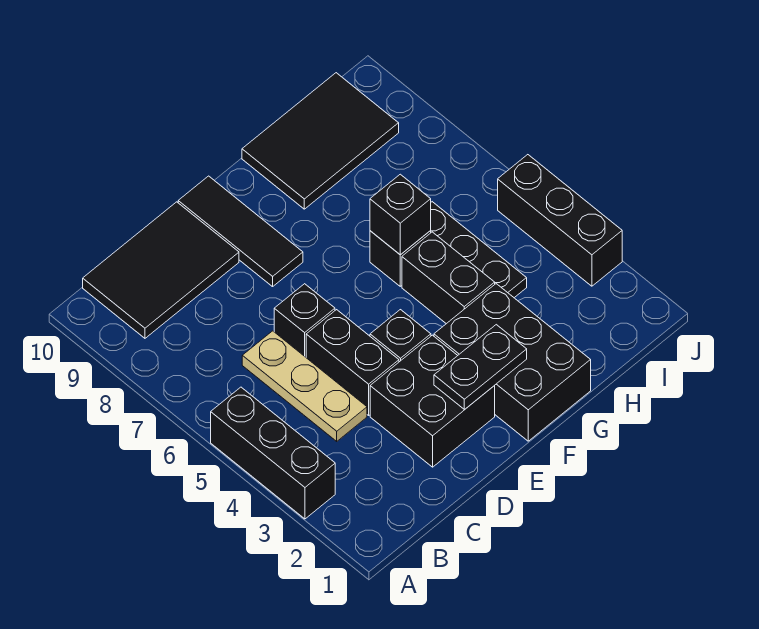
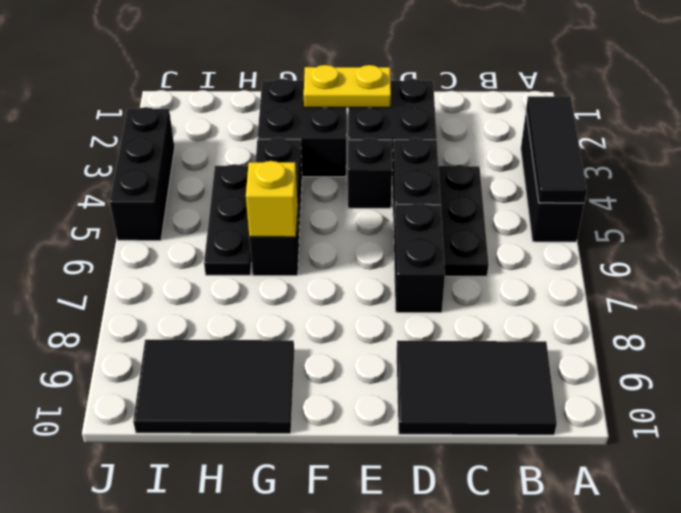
tan 1x3 plate [242,331,367,441] -> black 1x3 plate [438,165,489,276]
black 1x1 brick [274,284,335,357] -> black 1x2 brick [394,203,445,313]
black 1x2 plate [434,325,527,409] -> yellow 1x2 plate [304,65,391,108]
black 1x3 tile [178,176,303,287] -> black 1x3 tile moved to [526,96,587,203]
black 2x3 brick [434,284,591,441] -> black 2x2 brick [257,79,347,177]
black 1x1 brick [370,174,431,255] -> yellow 1x1 brick [246,161,297,237]

